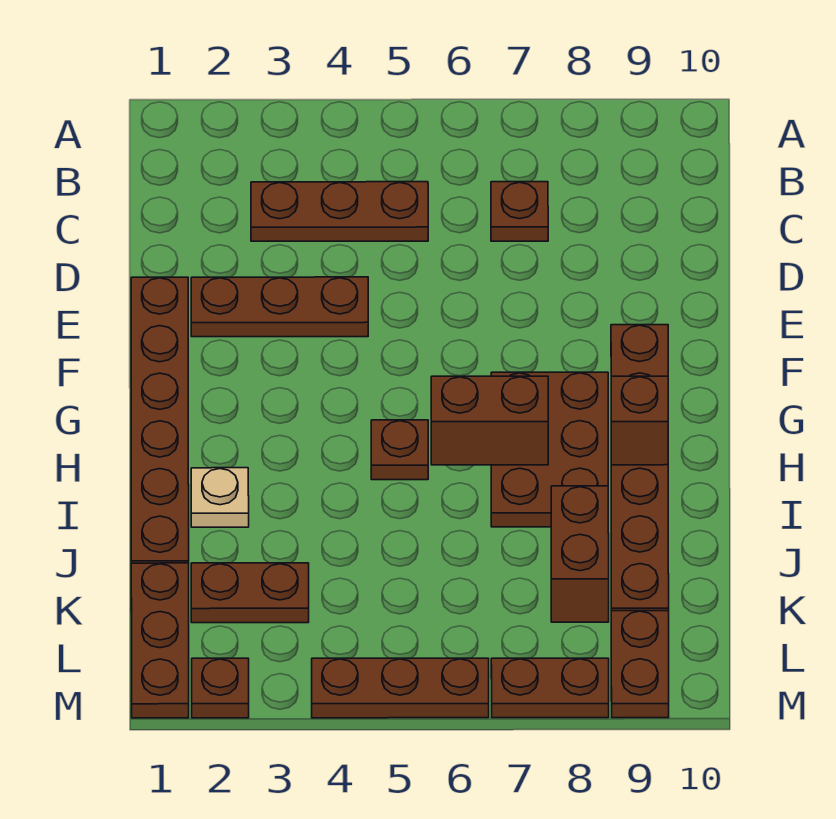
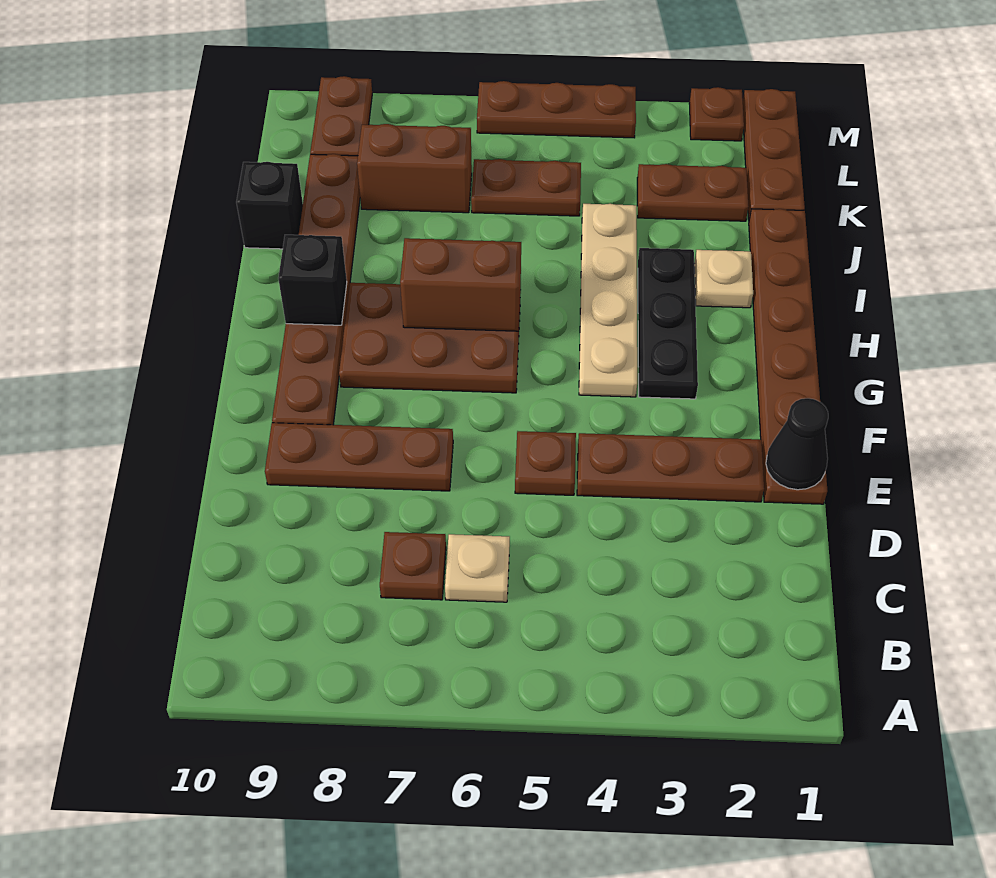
brown 1x3 plate [251,182,428,241] -> brown 1x3 plate moved to [265,423,453,491]
none -> tan 1x1 plate [445,534,510,602]
none -> black 1x1 cone [766,398,828,490]
none -> black 1x3 plate [638,248,698,399]
none -> tan 1x4 plate [579,204,637,397]
brown 2x3 plate [491,372,608,527] -> brown 2x3 plate turned to [339,283,521,393]
brown 1x1 plate [371,420,428,480] -> brown 1x1 plate moved to [515,431,576,495]
brown 1x1 brick [611,376,668,465] -> black 1x1 brick [278,235,347,325]
brown 1x2 brick [551,486,609,622] -> brown 1x2 brick turned to [357,124,472,213]
none -> black 1x1 brick [236,162,303,249]
brown 1x2 plate [491,658,609,718] -> brown 1x2 plate moved to [471,159,581,216]

